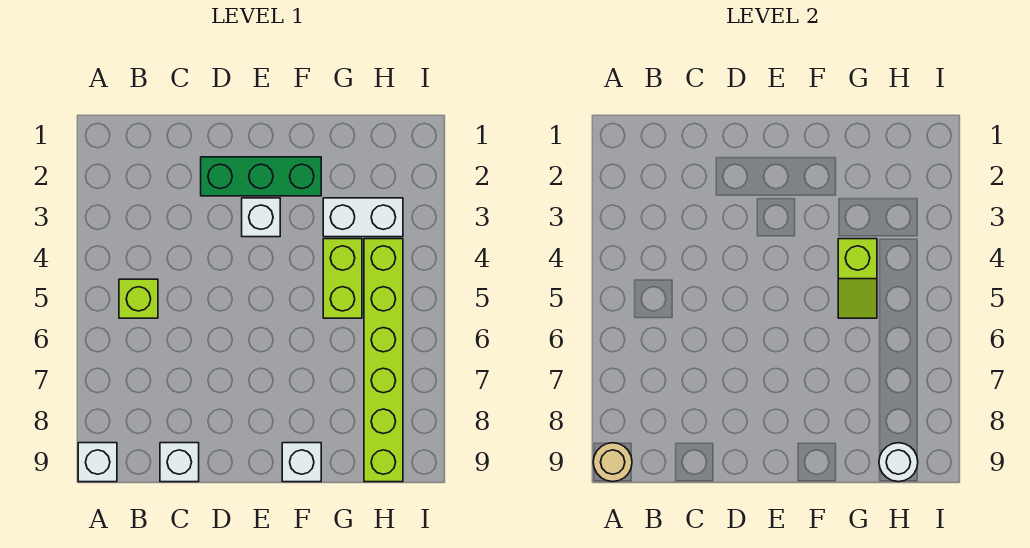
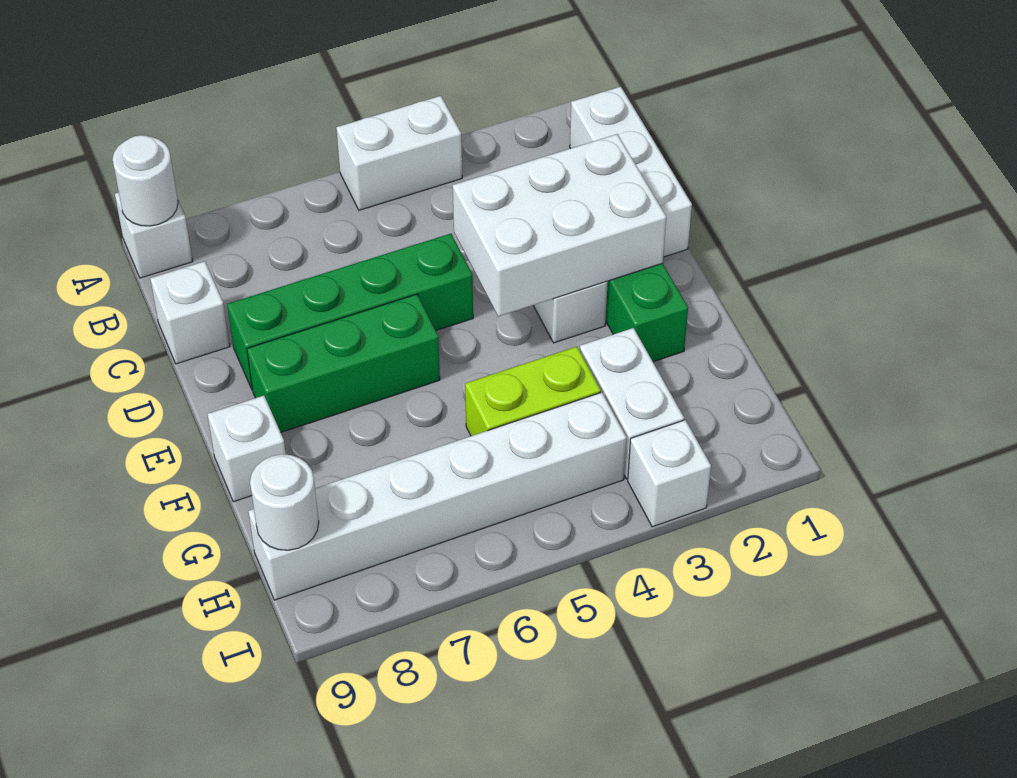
none -> white 1x2 brick [336,96,462,210]
tan 1x1 round brick [593,443,632,482] -> white 1x1 round brick [113,135,178,226]
none -> white 1x3 brick [570,87,692,257]
lime 1x1 brick [119,279,158,318] -> none
none -> white 2x3 brick [453,134,666,316]
none -> green 1x4 brick [227,234,473,389]
none -> green 1x3 brick [247,294,440,432]
lime 1x2 slope [838,239,877,318] -> none
lime 1x6 brick [364,239,403,482] -> white 1x6 brick [248,392,626,600]
none -> white 1x1 brick [628,420,711,527]

